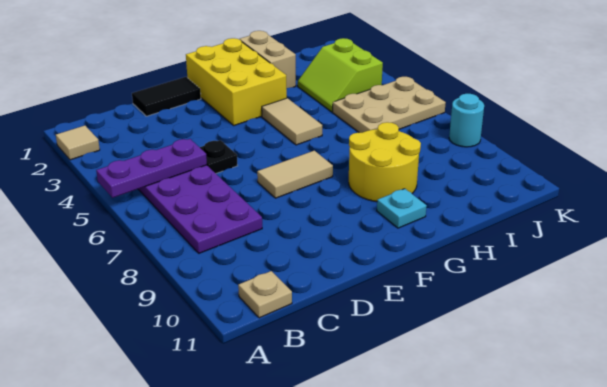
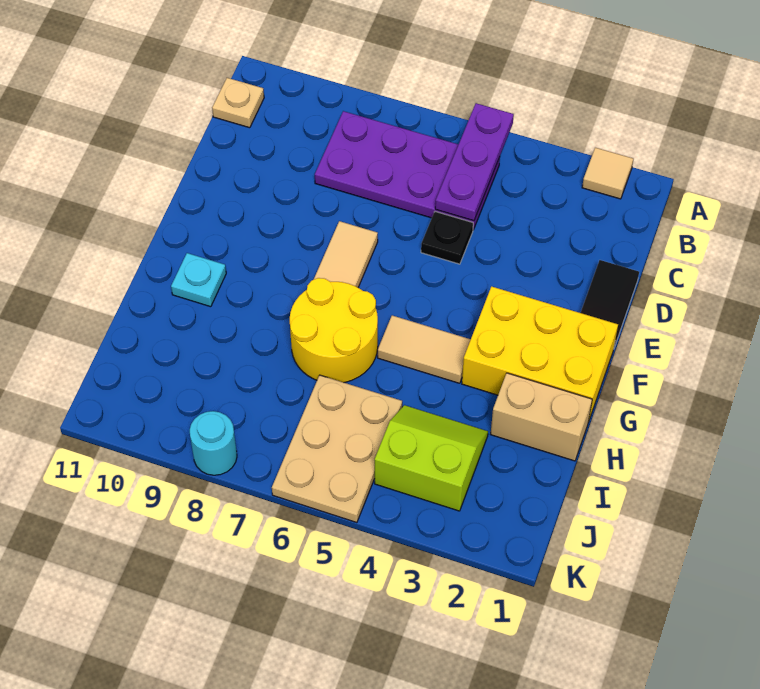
yellow 2x2 round brick [349,122,421,202] -> yellow 2x2 round brick moved to [290,278,378,382]

